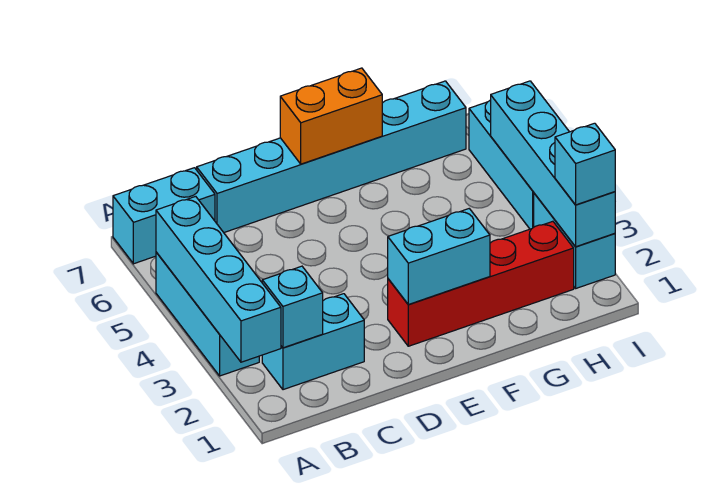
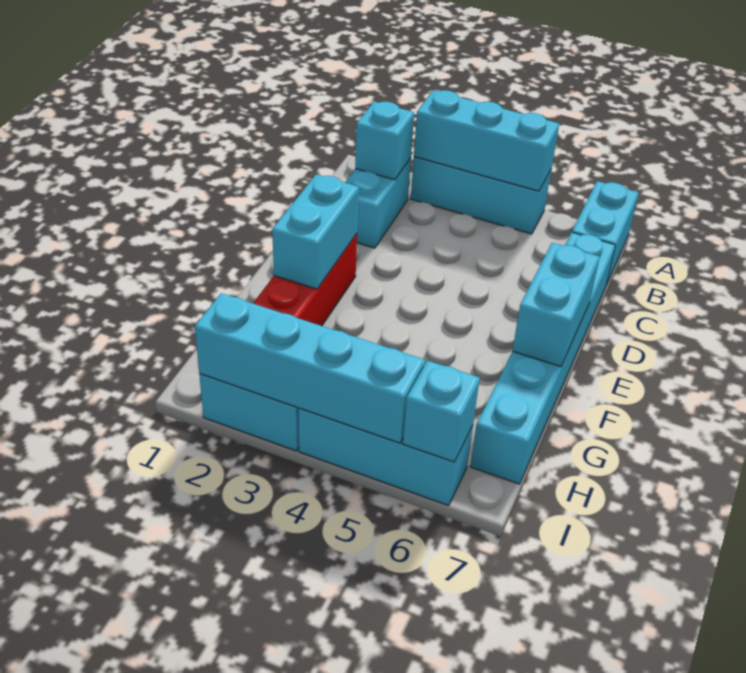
cyan 1x4 brick [156,196,281,362] -> cyan 1x3 brick [414,90,559,191]
orange 1x2 brick [280,68,382,164] -> cyan 1x2 brick [513,243,600,367]
cyan 1x1 brick [555,123,615,205] -> cyan 1x1 brick moved to [403,361,480,462]

